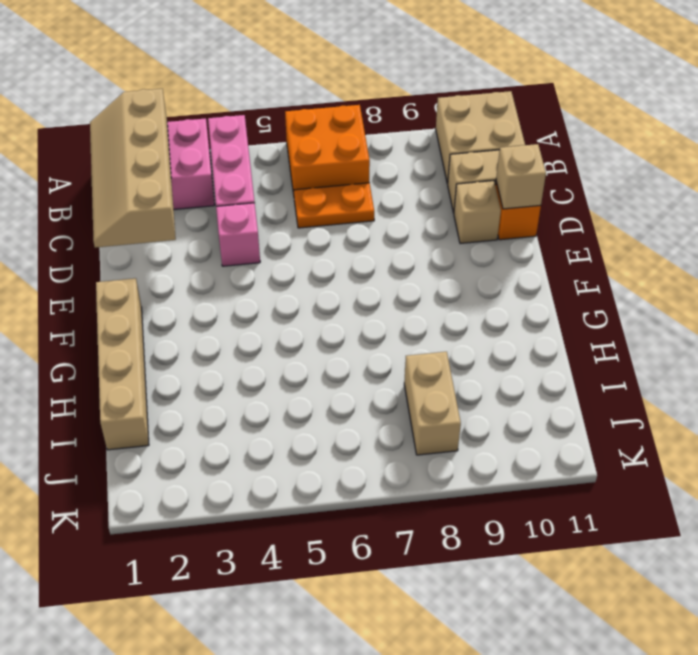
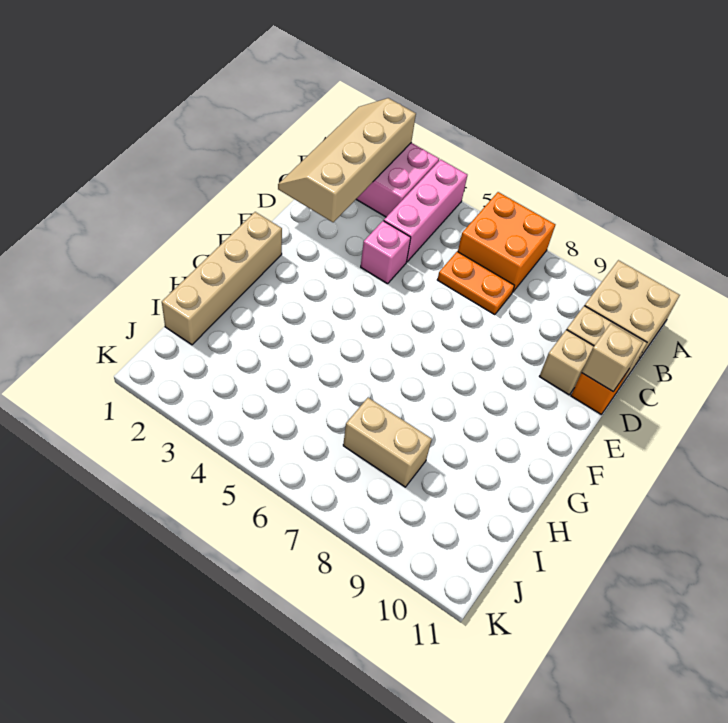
tan 1x2 brick [404,352,461,455] -> tan 1x2 brick turned to [343,398,432,487]

